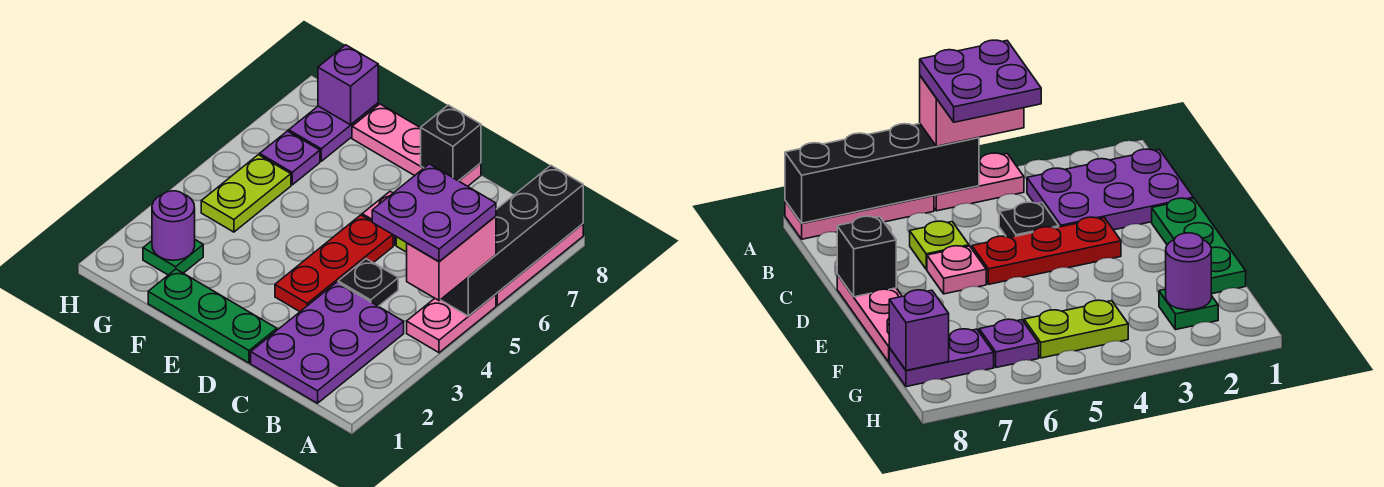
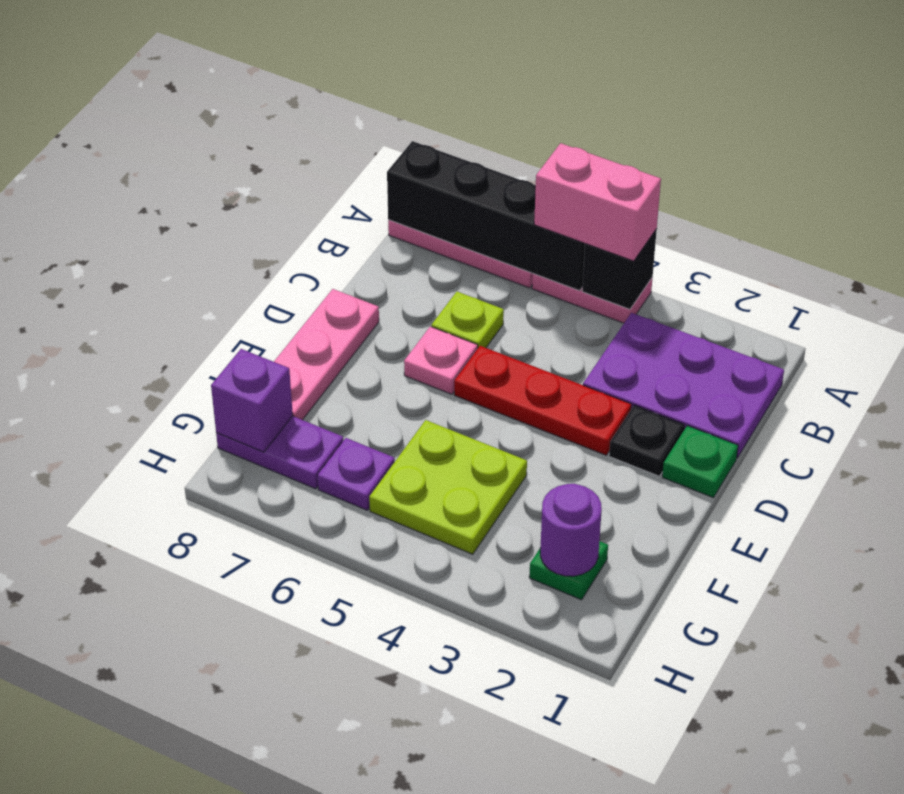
purple 2x2 plate [372,164,496,262] -> none
black 1x1 plate [338,259,398,306] -> black 1x1 plate moved to [609,405,684,476]
green 1x3 plate [148,269,277,363] -> green 1x1 plate [662,426,738,498]
black 1x1 brick [421,105,481,181] -> black 1x1 brick moved to [582,229,657,309]
lime 1x2 plate [201,155,291,232] -> lime 2x2 plate [369,420,527,554]

